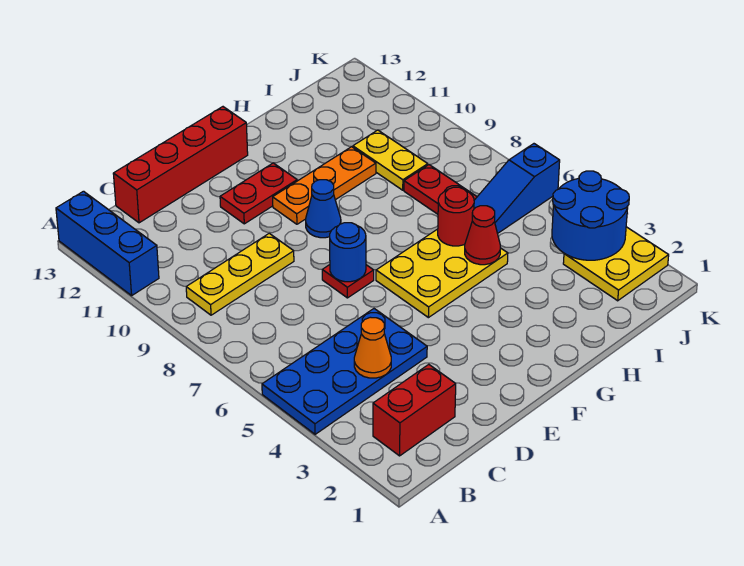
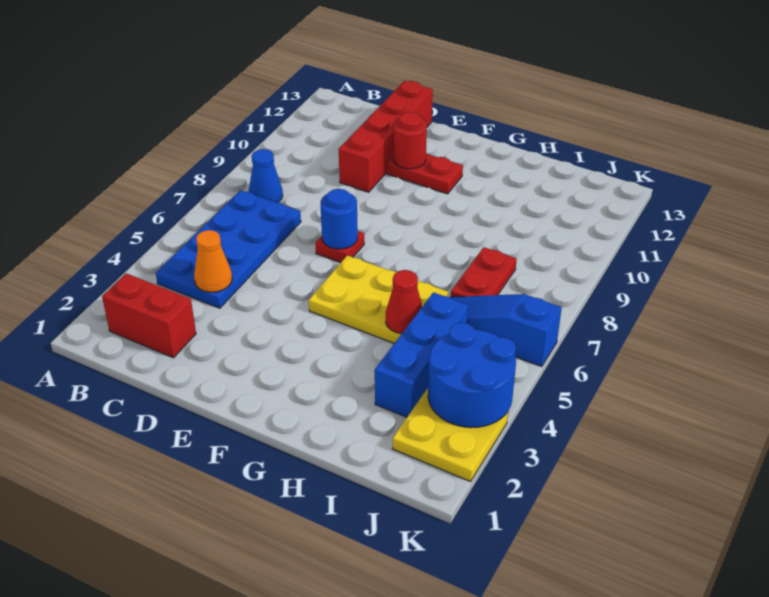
blue 2x4 plate [262,309,427,434] -> blue 2x4 plate turned to [156,190,301,308]
blue 1x3 brick [56,191,159,295] -> blue 1x3 brick moved to [375,292,468,417]
yellow 1x3 plate [186,233,294,315] -> none
red 1x4 brick [113,107,248,223] -> red 1x4 brick turned to [339,81,433,192]
blue 1x1 cone [306,180,341,238] -> blue 1x1 cone moved to [249,149,283,203]
orange 1x3 plate [273,147,376,224] -> none
red 1x1 round brick [438,187,474,246] -> red 1x1 round brick moved to [393,112,427,169]
yellow 1x2 plate [353,130,428,190] -> none

